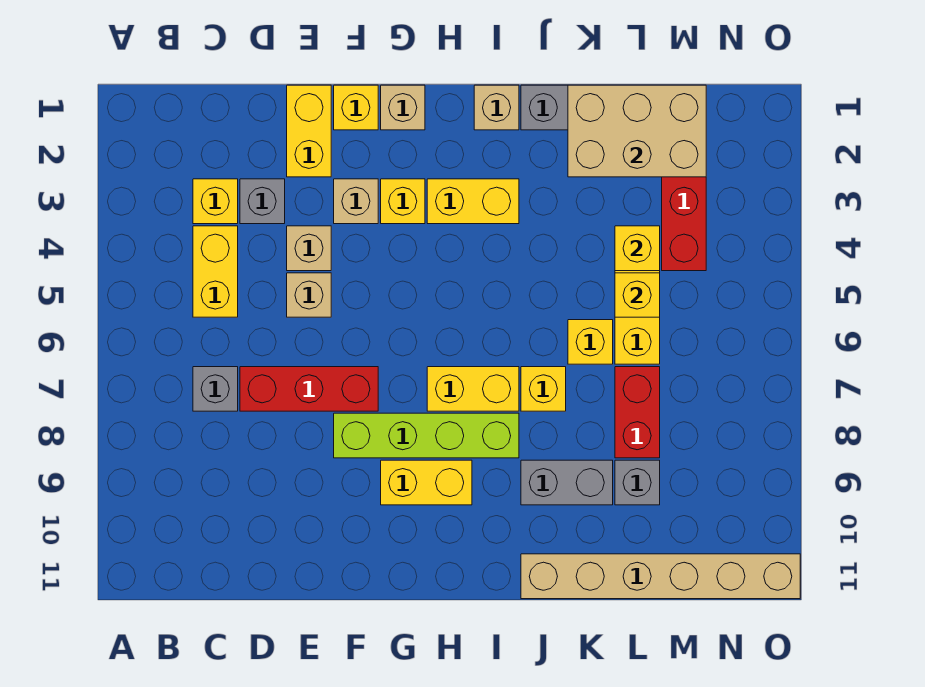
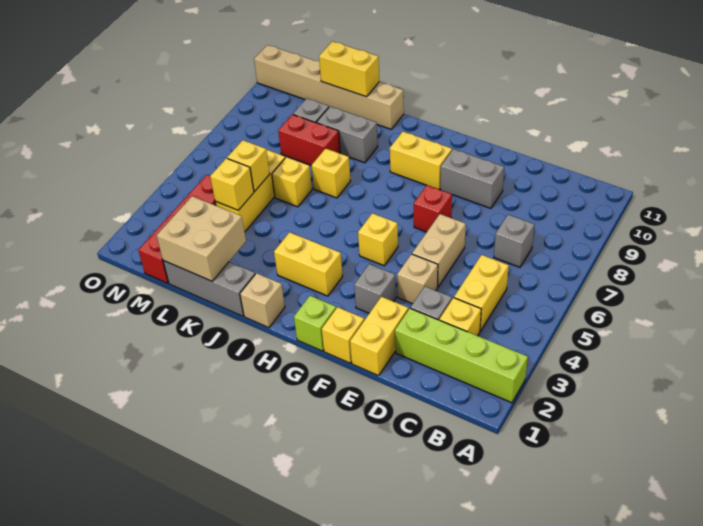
red 1x3 brick [240,367,378,411] -> red 1x1 brick [414,185,452,232]
tan 1x1 brick [287,273,331,317] -> tan 1x2 brick [412,214,466,287]
none -> grey 1x2 brick [440,149,504,208]
tan 1x1 brick [334,179,378,224] -> grey 1x1 brick [354,264,396,313]
lime 1x4 brick [334,413,519,458] -> lime 1x4 brick moved to [395,308,528,403]
tan 1x1 brick [381,85,425,130] -> lime 1x1 brick [294,296,336,351]
yellow 1x1 brick [381,179,425,224] -> yellow 1x1 brick moved to [358,213,398,266]
yellow 1x2 brick [427,367,519,411] -> yellow 1x2 brick moved to [319,41,379,97]
tan 2x3 brick [568,85,706,177] -> tan 2x2 brick [156,196,246,281]
red 1x2 brick [615,367,660,458] -> red 1x2 brick turned to [278,114,340,165]

